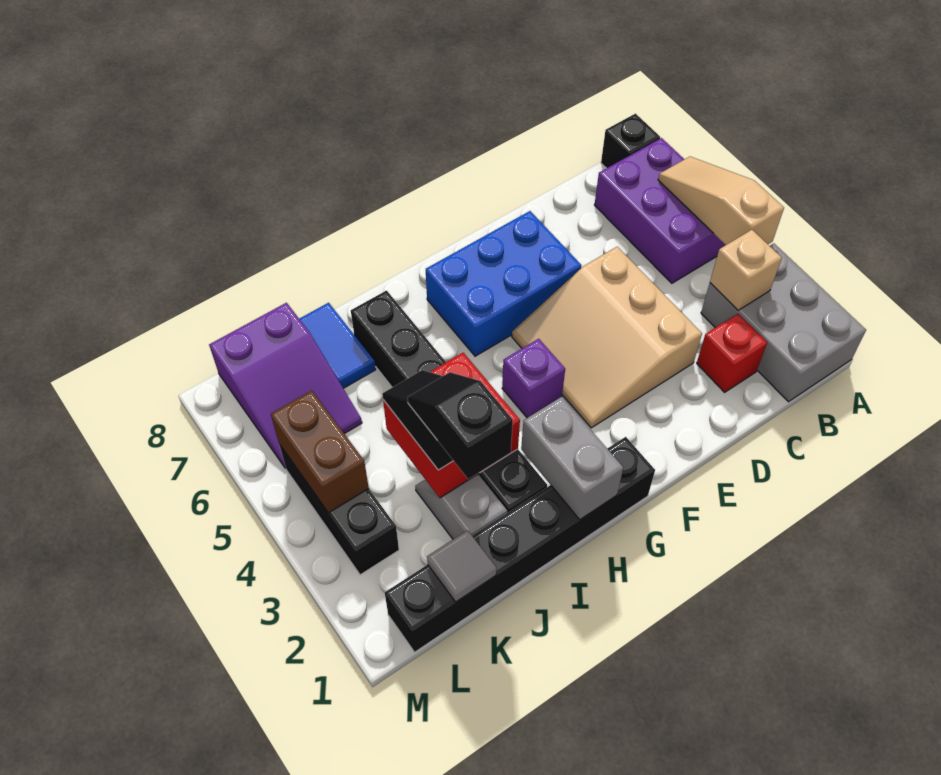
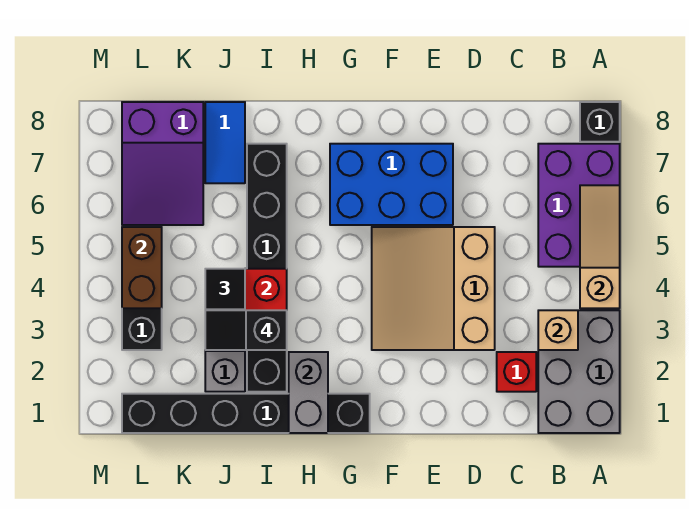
purple 1x1 brick [502,339,565,418] -> none
black 1x2 slope [408,372,513,479] -> black 1x2 slope turned to [205,310,287,350]
grey 1x1 tile [427,530,496,602] -> none

